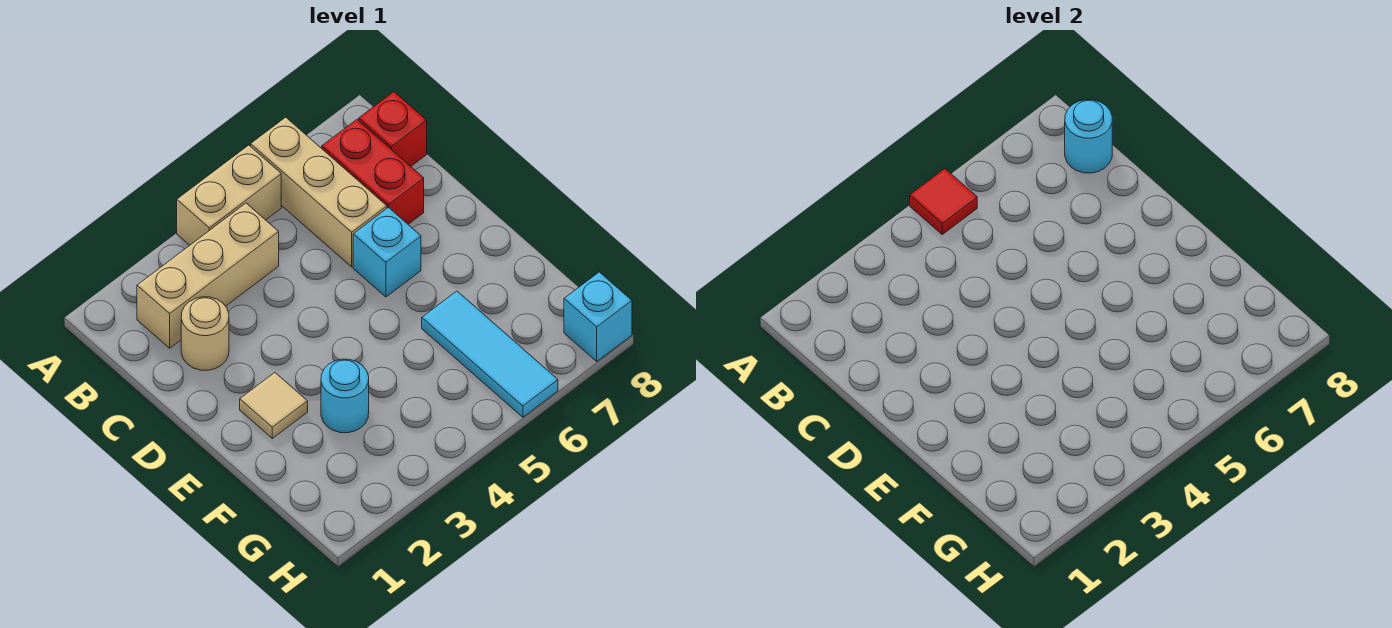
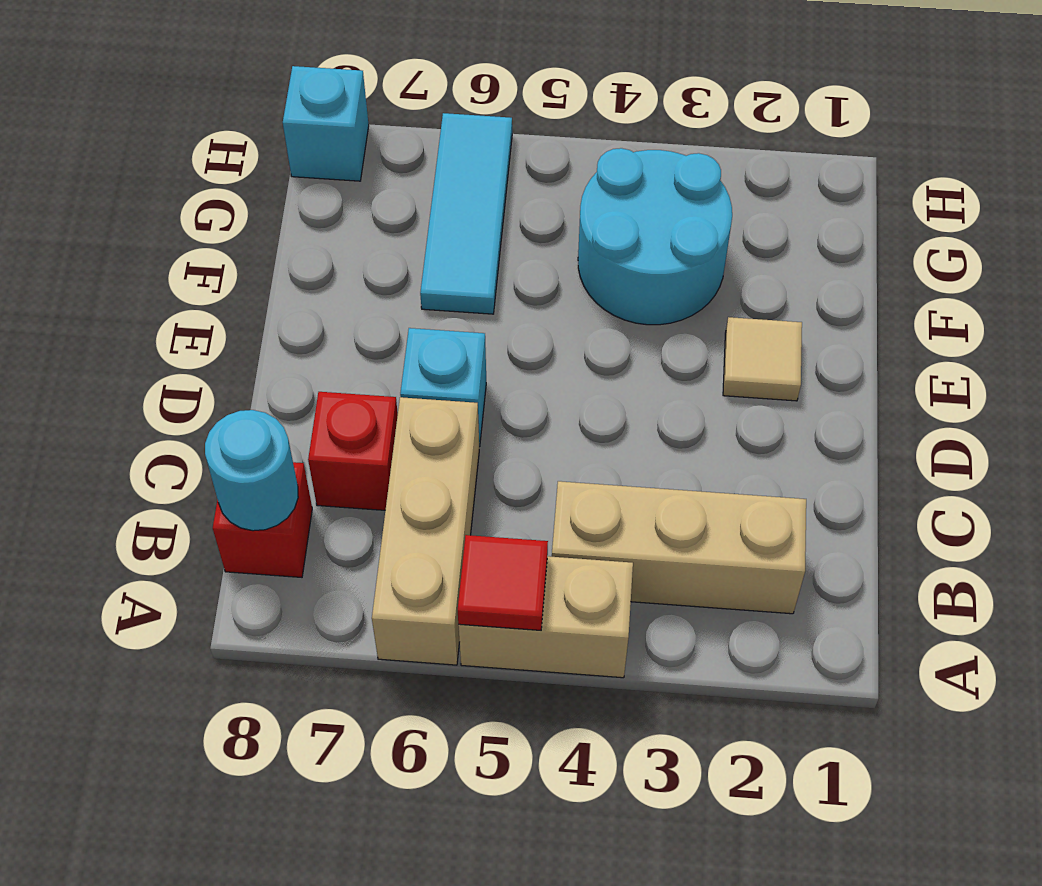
red 1x2 brick [322,120,424,224] -> red 1x1 brick [308,392,398,510]
tan 1x1 round brick [181,297,229,370] -> none
cyan 1x1 round brick [321,359,369,433] -> cyan 2x2 round brick [578,148,732,325]

